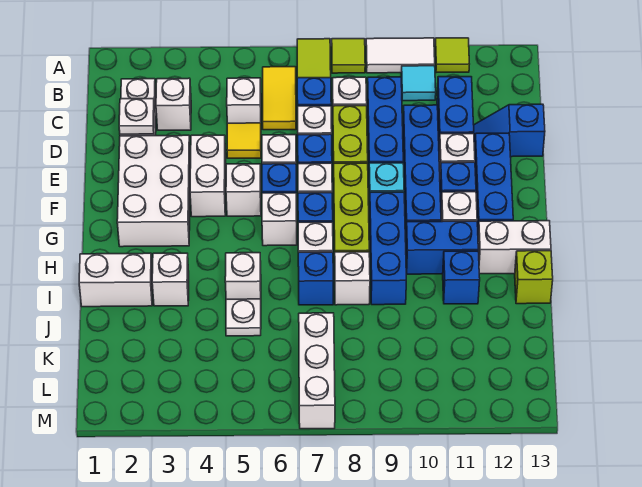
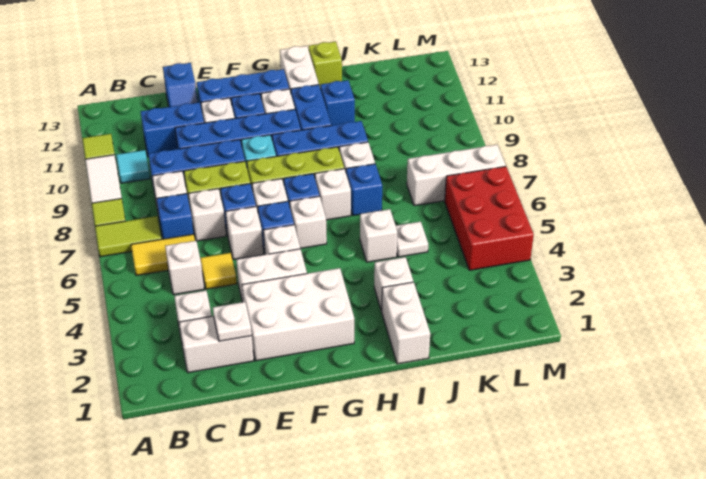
none -> red 2x3 brick [445,166,534,270]

